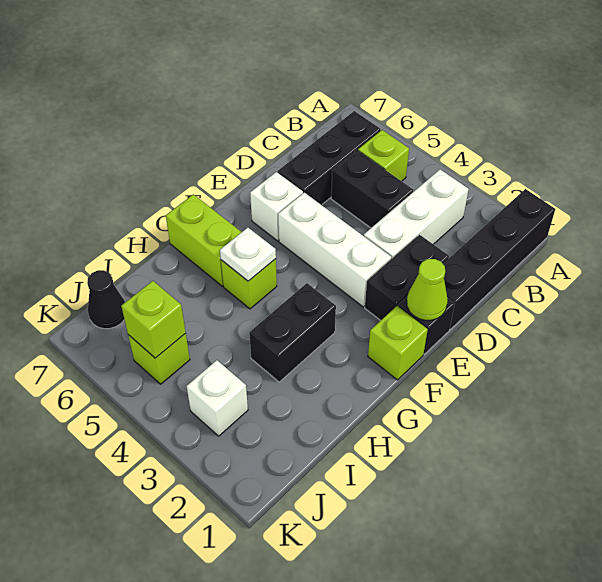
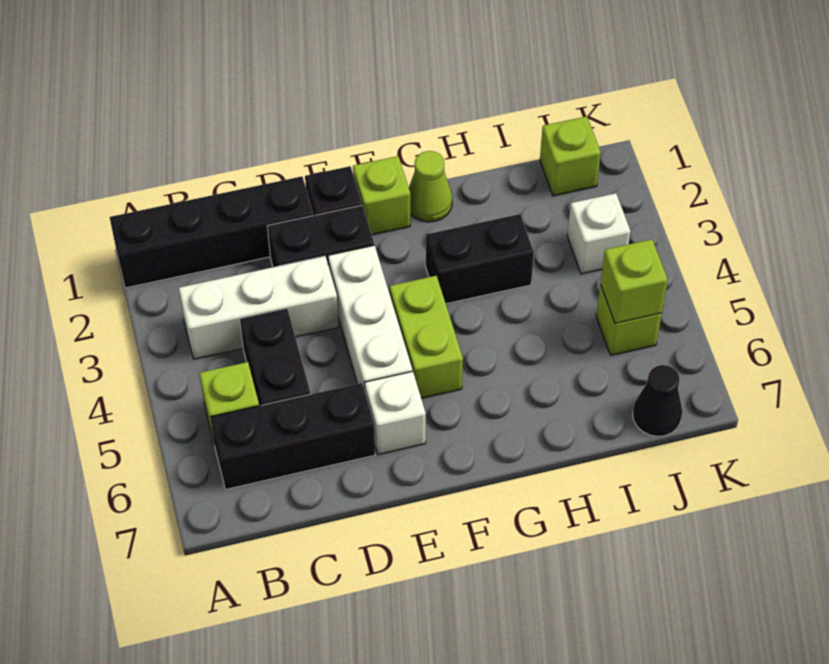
lime 1x1 cone [407,259,448,320] -> lime 1x1 cone moved to [409,151,452,222]
lime 1x1 brick [221,259,277,309] -> lime 1x1 brick moved to [540,116,601,196]
white 1x1 plate [220,228,276,281] -> none
lime 1x2 brick [166,194,241,286] -> lime 1x2 brick moved to [390,276,463,398]

